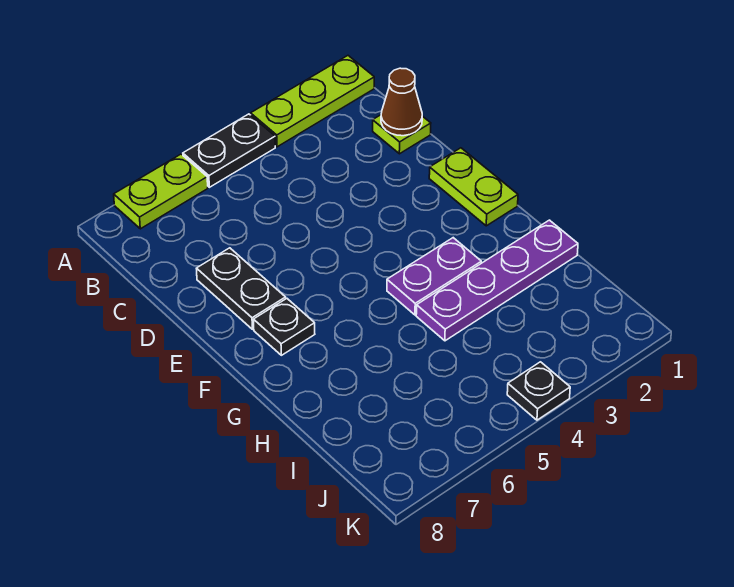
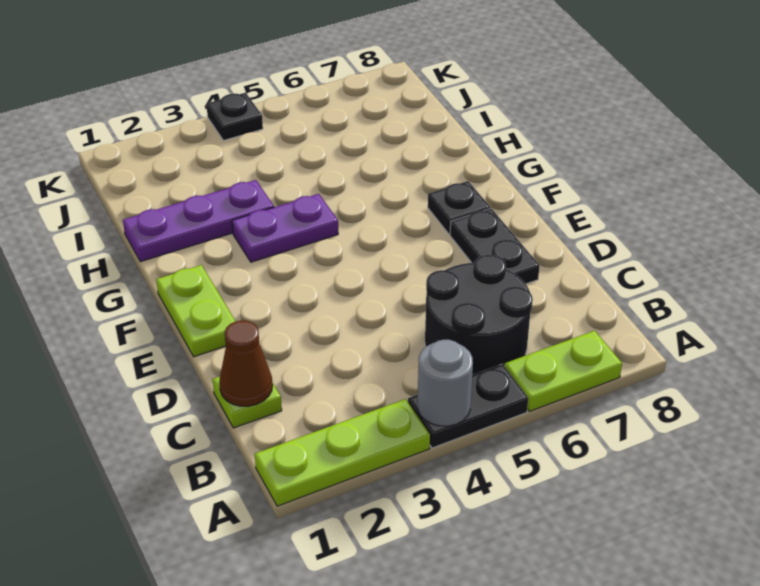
none -> grey 1x1 round brick [418,340,473,426]
none -> black 2x2 round brick [425,255,533,375]
purple 1x4 plate [416,220,578,341] -> purple 1x3 plate [123,180,274,262]

